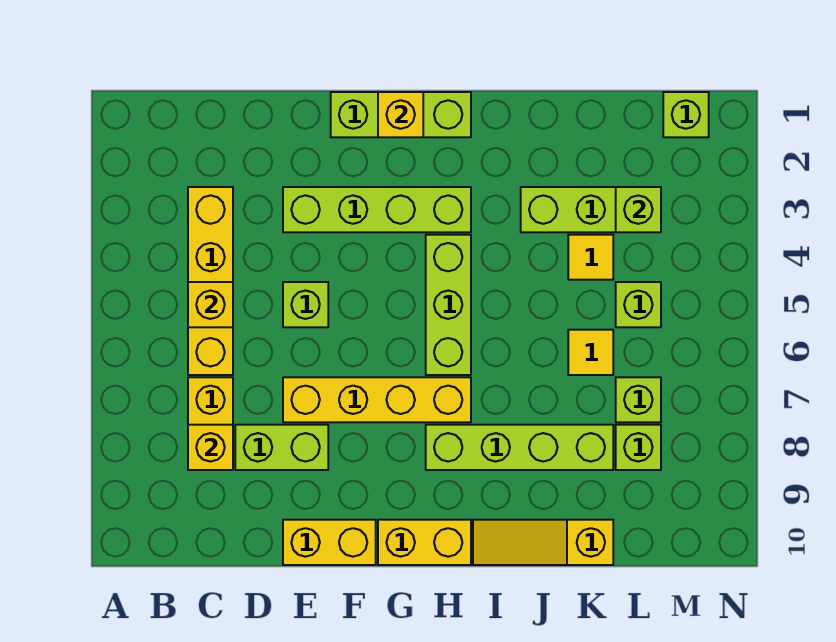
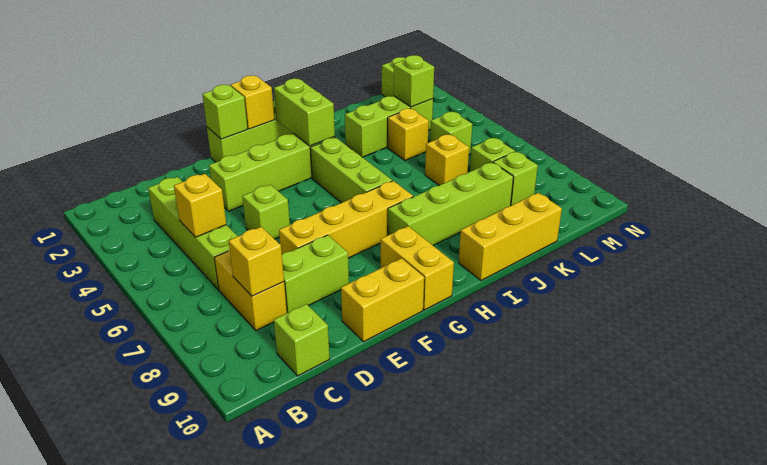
yellow 1x4 brick [188,187,233,375] -> lime 1x4 brick [148,177,238,290]
none -> lime 1x1 brick [274,304,330,376]
none -> lime 1x1 brick [202,85,247,139]
yellow 1x2 brick [378,520,471,565] -> yellow 1x2 brick turned to [381,226,454,310]
none -> lime 1x2 brick [274,79,335,146]
yellow 1x3 slope [473,520,613,565] -> yellow 1x3 brick [459,193,562,281]
yellow 1x1 tile [568,235,613,280] -> yellow 1x1 brick [387,109,429,161]
yellow 1x1 tile [568,330,613,375] -> yellow 1x1 brick [425,134,469,185]

